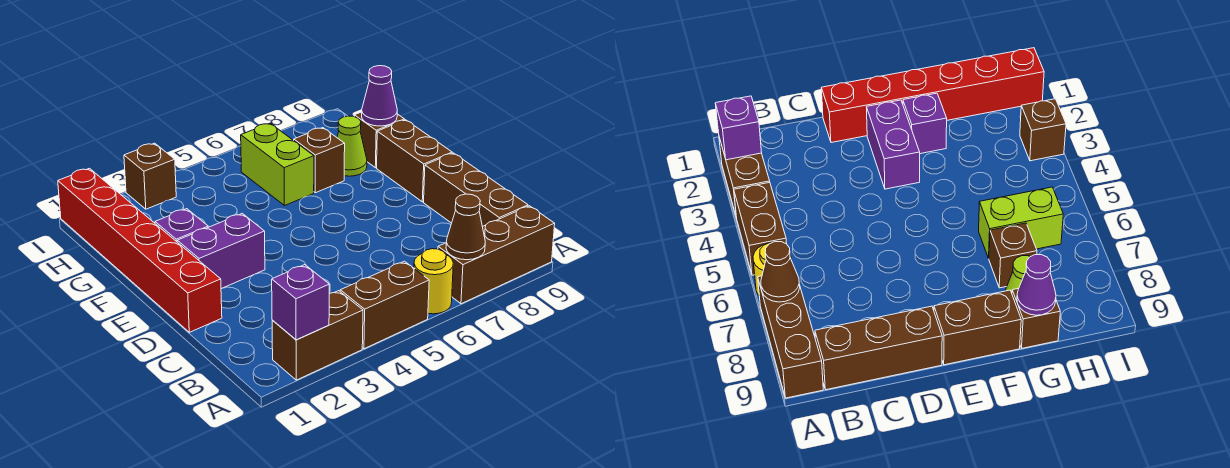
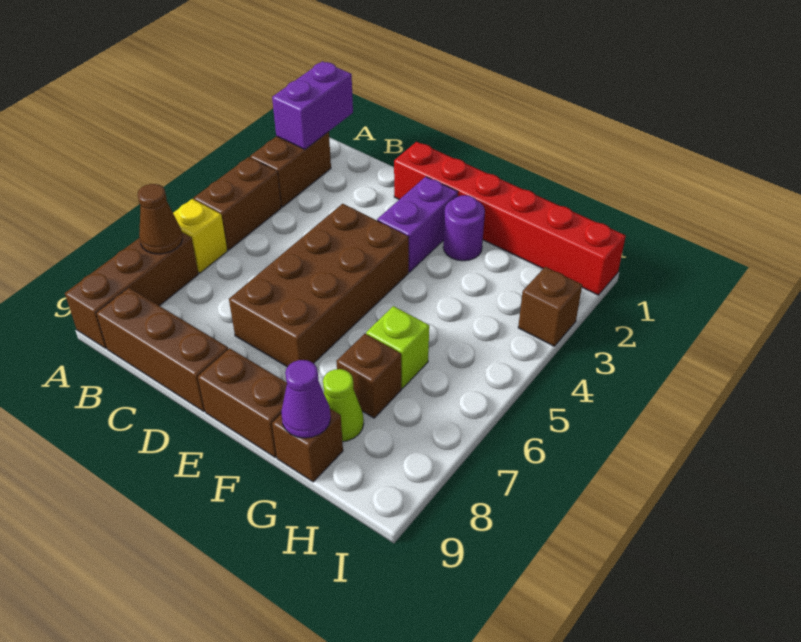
purple 1x1 brick [272,265,329,340] -> purple 1x2 brick [272,61,353,150]
yellow 1x1 round brick [414,249,453,314] -> yellow 1x1 brick [173,199,227,273]
none -> brown 2x4 brick [229,204,409,367]
purple 1x1 brick [155,209,208,242] -> purple 1x1 round brick [443,195,485,261]
lime 1x2 brick [241,123,314,206] -> lime 1x1 brick [366,306,429,389]

